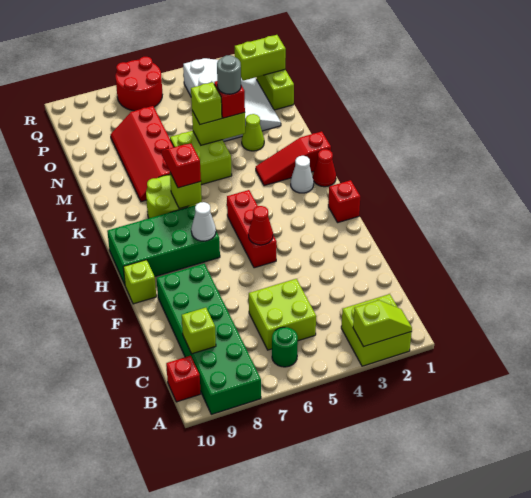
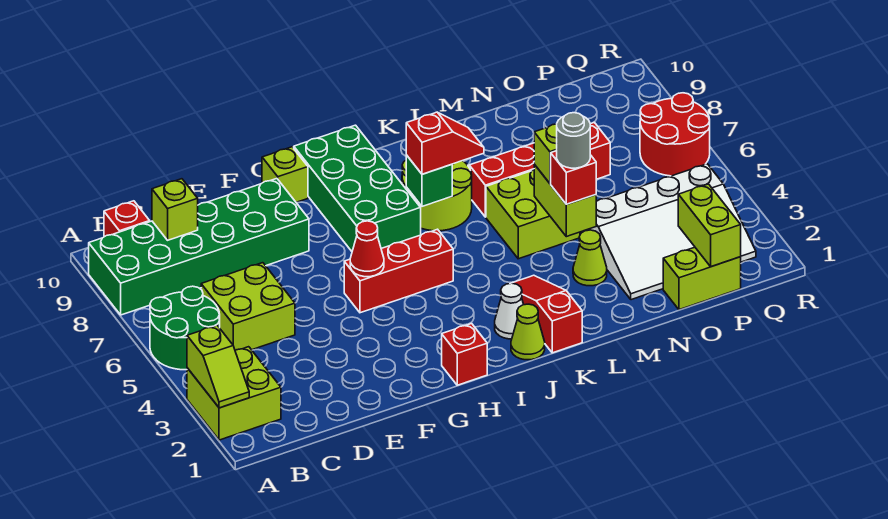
green 1x1 round brick [272,327,298,367] -> green 2x2 round brick [150,286,220,370]
white 1x1 cone [191,202,216,241] -> none
red 1x1 cone [313,149,336,187] -> lime 1x1 cone [511,304,545,360]
lime 1x1 brick [170,173,202,209] -> green 1x1 brick [406,155,452,206]

